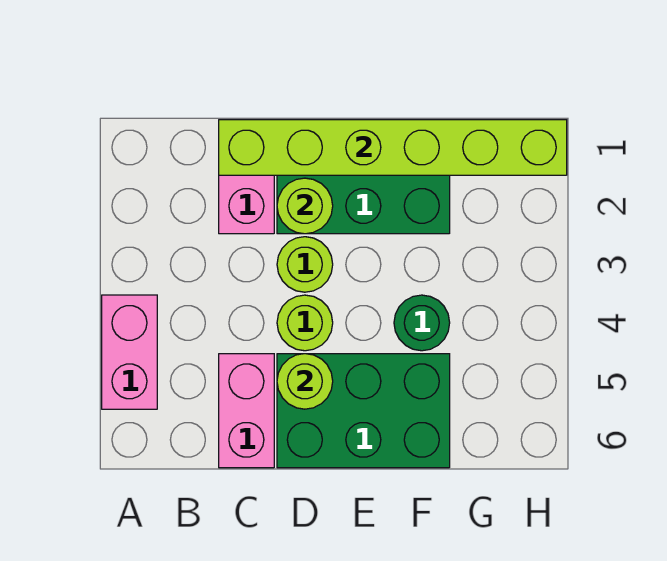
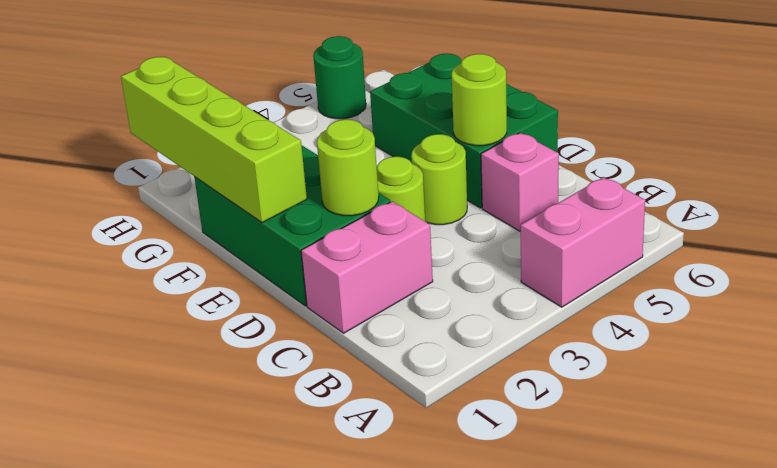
lime 1x6 brick [219,120,567,175] -> lime 1x4 brick [121,57,307,223]
pink 1x2 brick [219,354,274,468] -> pink 1x1 brick [481,133,559,231]
green 1x1 round brick [394,295,450,351] -> green 1x1 round brick moved to [313,36,366,119]

